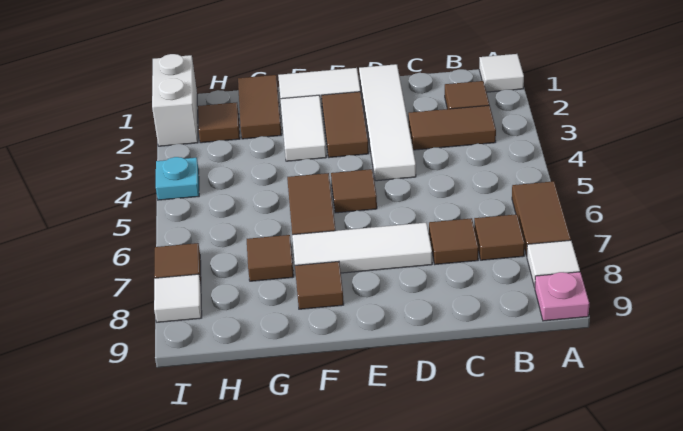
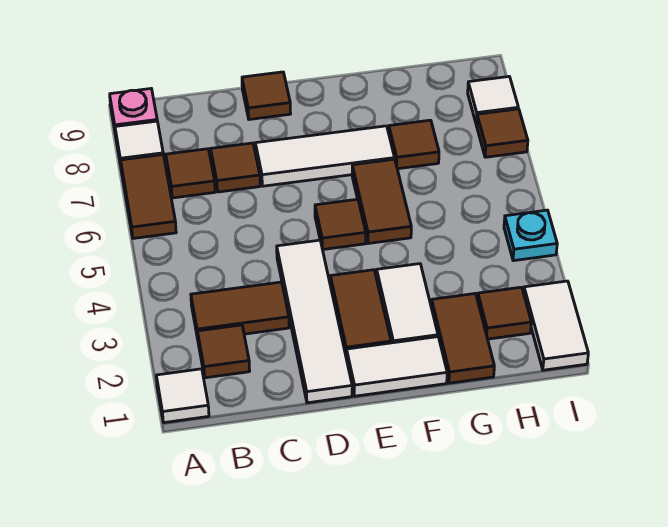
brown 1x1 tile [295,262,344,309] -> brown 1x1 tile moved to [242,72,291,120]
white 1x2 brick [152,54,198,146] -> white 1x2 tile [524,281,588,370]

